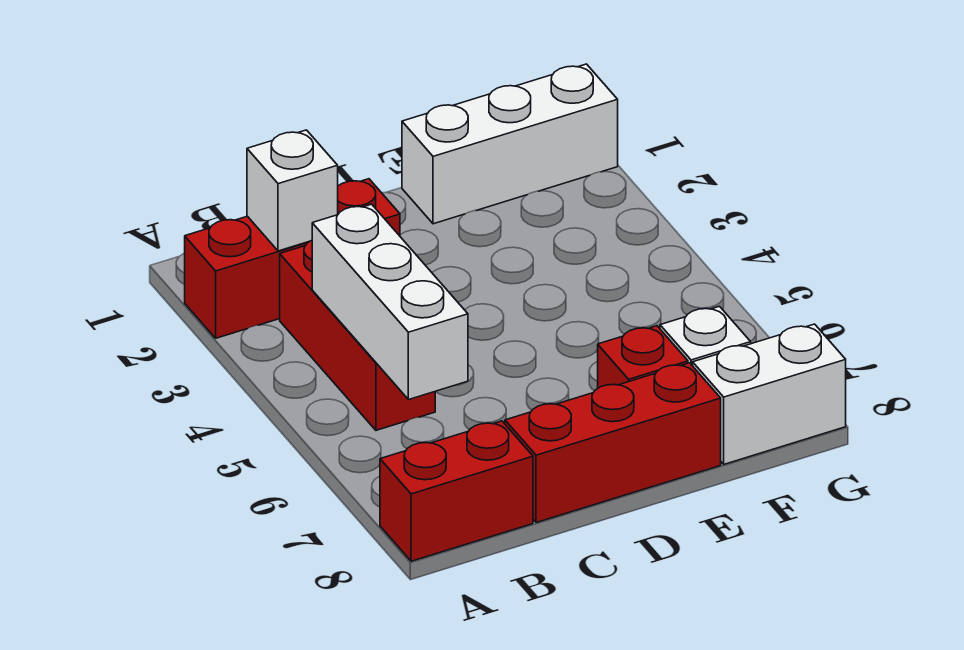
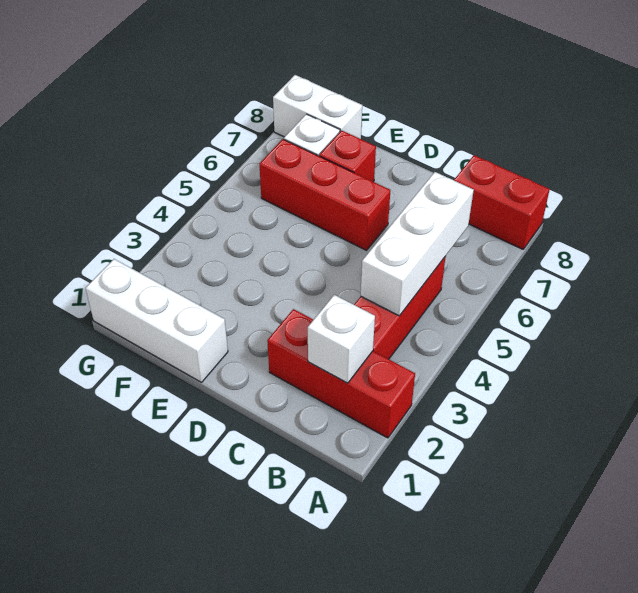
red 1x3 brick [505,363,721,523] -> red 1x3 brick moved to [259,139,390,250]

